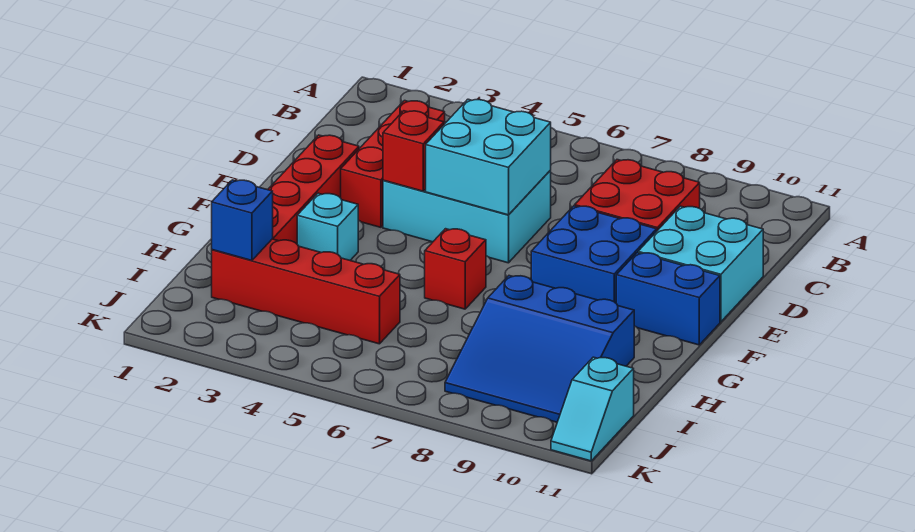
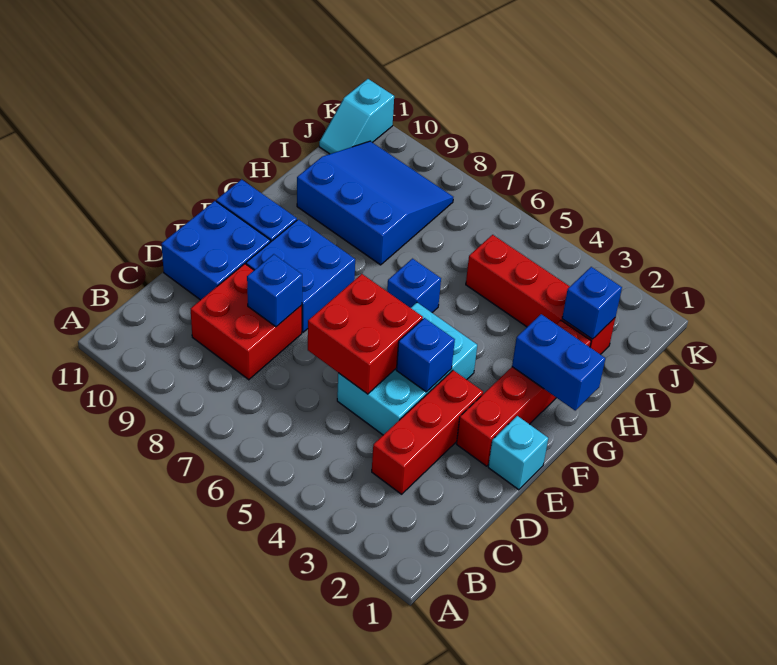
cyan 2x3 brick [383,170,551,263] -> cyan 2x3 brick turned to [337,303,477,435]
cyan 2x2 brick [426,99,551,215] -> red 2x2 brick [308,274,423,394]
none -> blue 1x1 brick [247,254,302,327]
cyan 2x2 brick [638,206,763,322] -> blue 2x2 brick [161,201,270,300]
red 1x1 brick [383,111,444,191] -> blue 1x1 brick [396,318,455,392]
none -> blue 1x2 brick [512,314,605,410]
cyan 1x1 brick [297,193,358,260] -> cyan 1x1 brick moved to [488,416,548,490]
red 1x1 brick [425,229,486,309] -> blue 1x1 brick [387,259,441,312]
cyan 1x2 slope [551,357,634,461] -> cyan 1x2 slope turned to [319,79,394,154]

